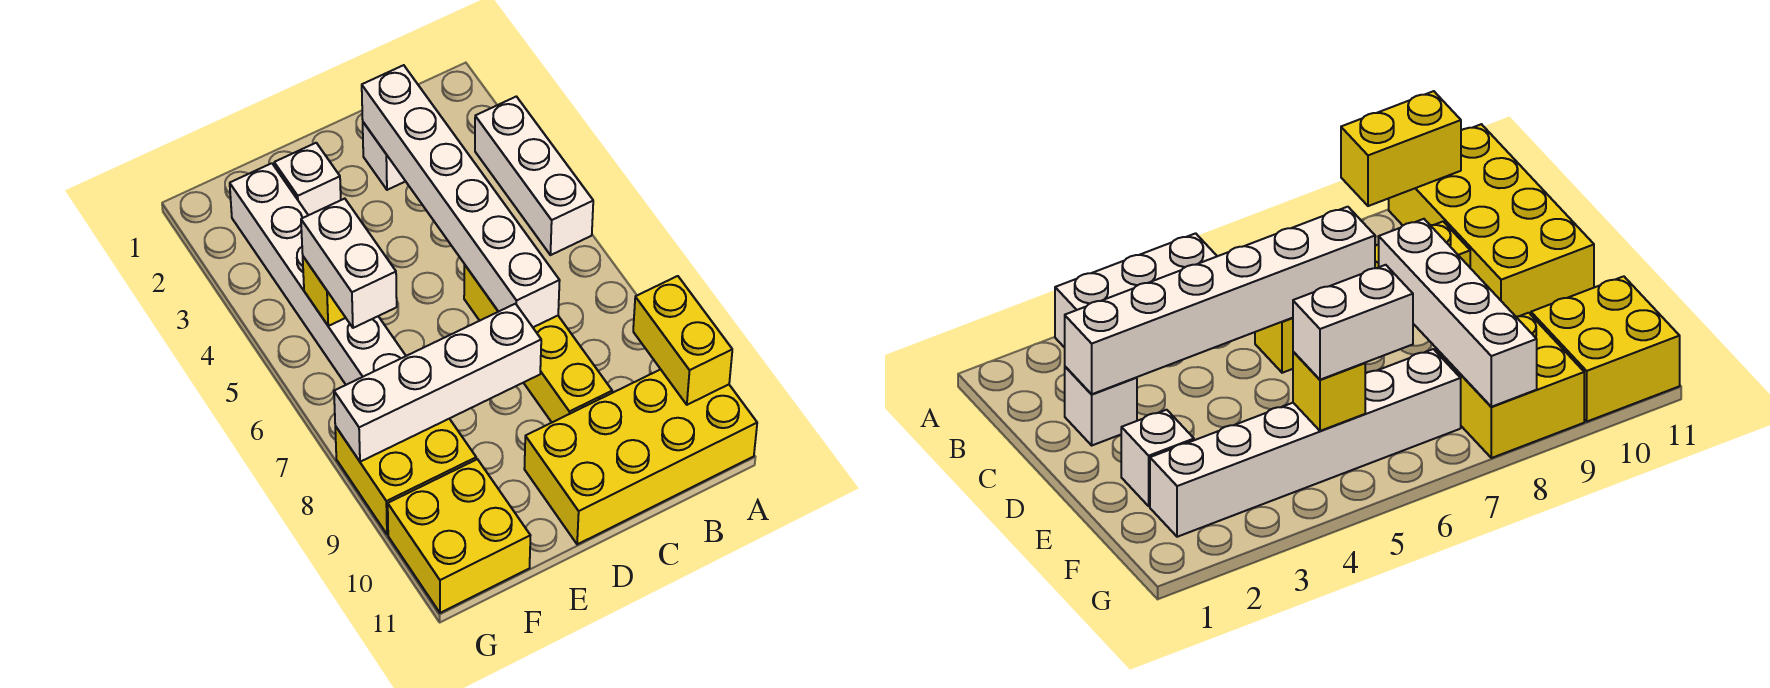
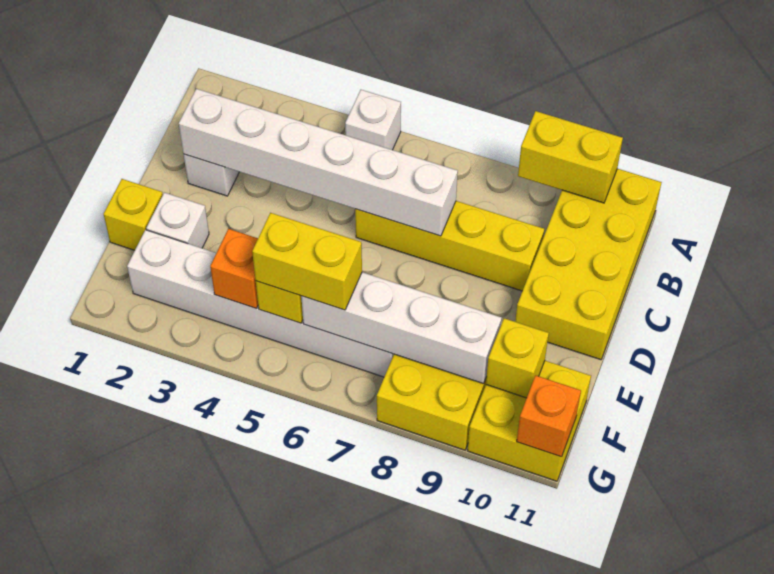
white 1x3 brick [475,97,593,255] -> white 1x1 brick [345,90,401,150]
white 1x4 brick [334,304,541,462] -> white 1x4 brick turned to [301,272,502,384]
none -> yellow 1x1 brick [104,179,163,250]
none -> orange 1x1 brick [210,229,258,309]
white 1x2 brick [301,199,397,328] -> yellow 1x2 brick [252,213,362,310]
none -> yellow 1x1 brick [486,318,549,398]
none -> orange 1x1 brick [517,375,581,457]

